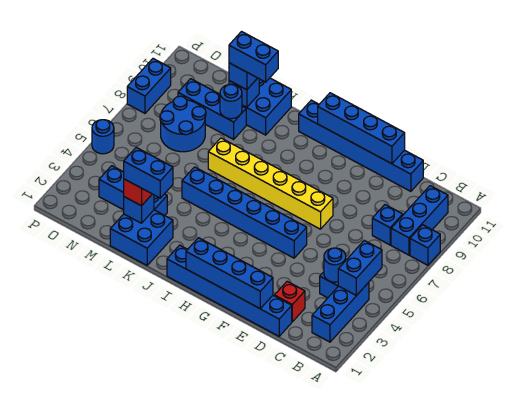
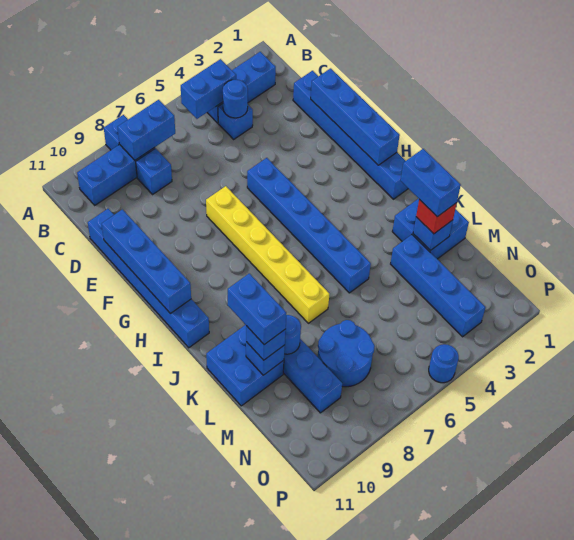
red 1x1 brick [274,281,305,322] -> none
blue 1x3 brick [99,166,167,215] -> blue 1x4 brick [391,235,485,337]
blue 1x2 brick [127,59,171,113] -> blue 1x2 brick moved to [118,100,175,160]

